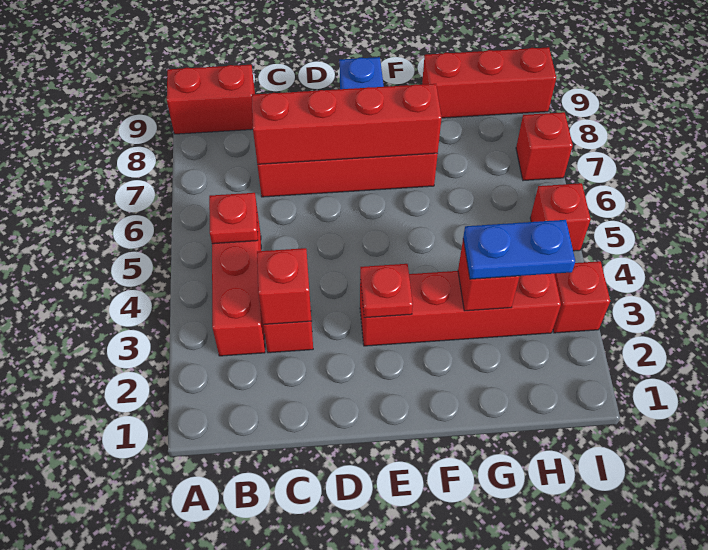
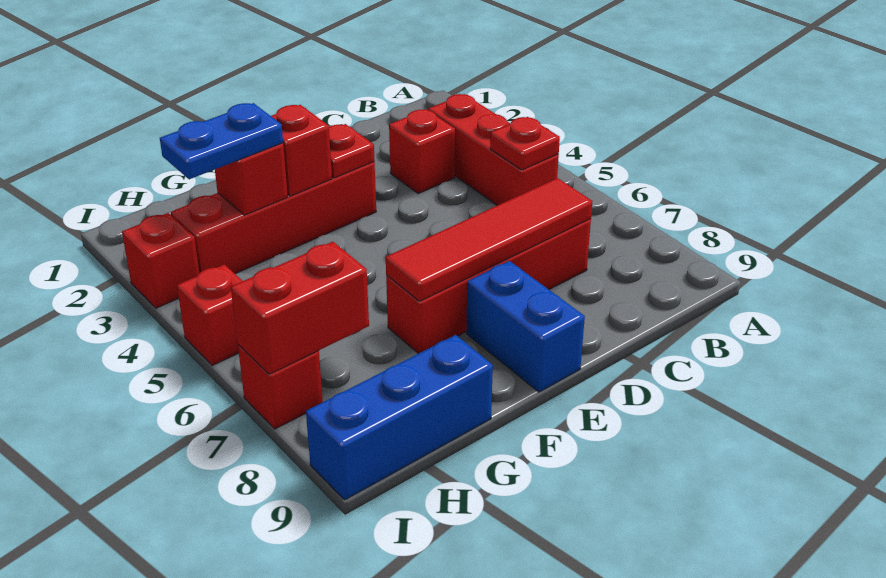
red 1x2 brick [167,65,255,134] -> red 1x2 brick moved to [231,242,369,374]
red 1x1 brick [257,248,311,325] -> red 1x1 brick moved to [271,105,332,196]
red 1x4 brick [252,84,441,164] -> red 1x4 tile [386,178,592,301]
red 1x3 brick [422,47,556,118] -> blue 1x3 brick [306,335,493,500]

